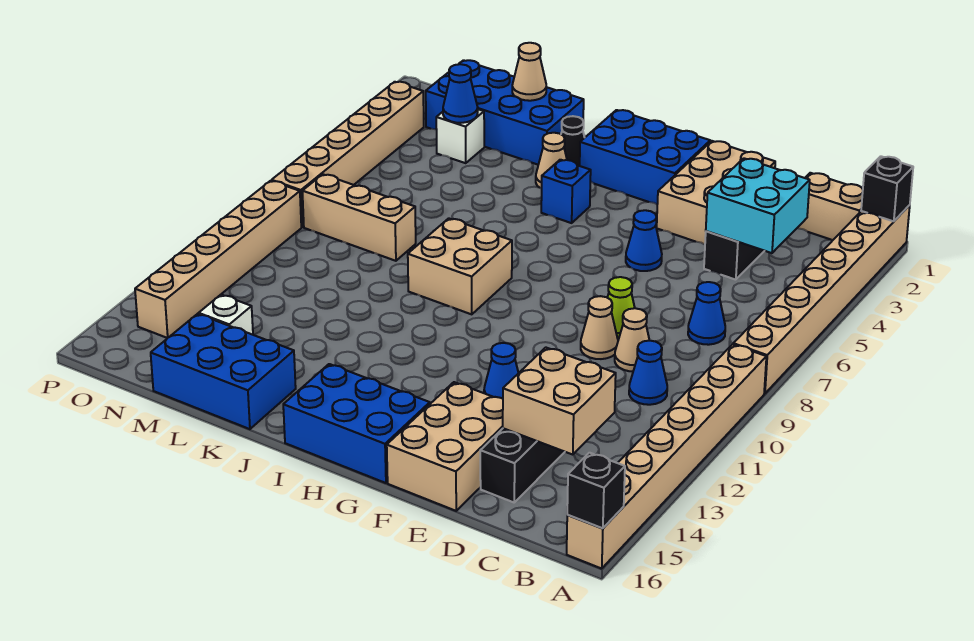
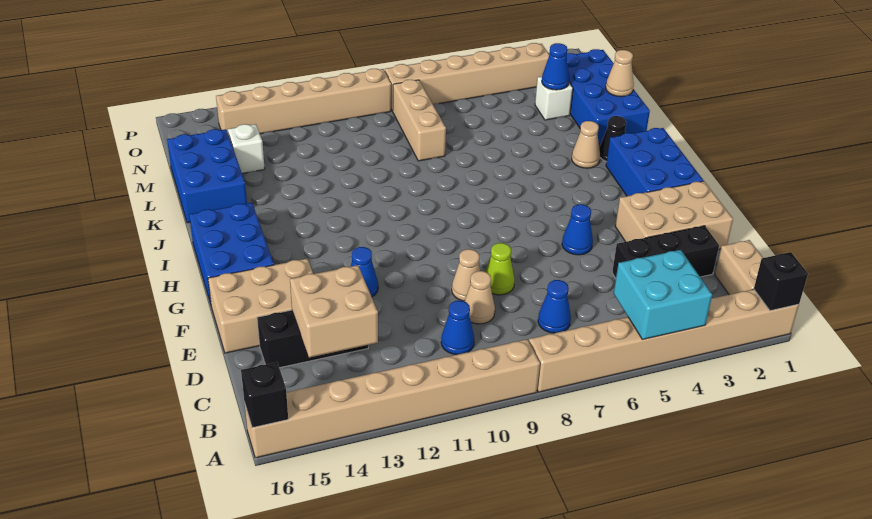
cyan 2x2 brick [706,158,810,253] -> cyan 2x2 brick moved to [614,250,712,340]
blue 1x1 brick [541,160,591,223] -> none
tan 2x2 brick [408,218,512,314] -> none

